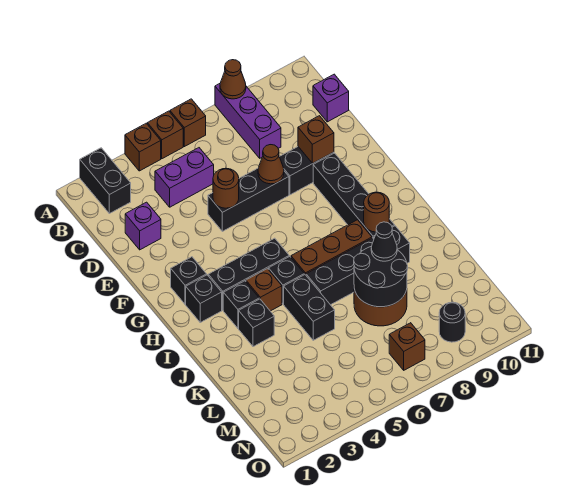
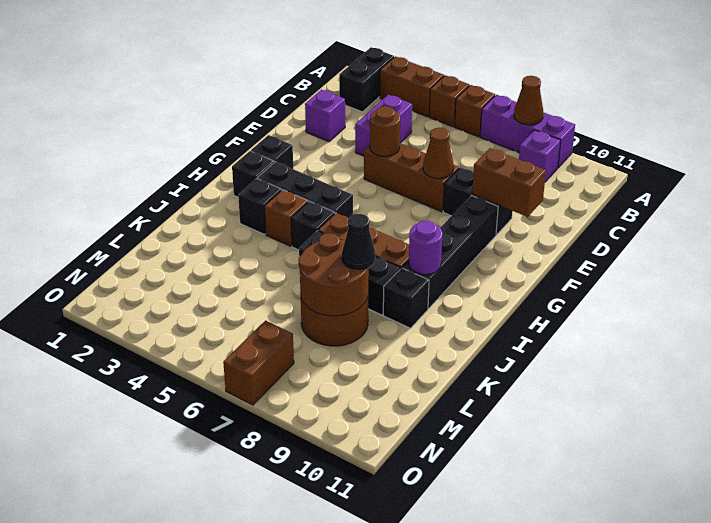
brown 1x1 brick [125,123,161,171] -> brown 1x2 brick [380,56,444,117]
purple 1x3 brick [215,84,281,158] -> purple 1x3 brick turned to [480,95,575,168]
purple 1x2 brick [155,148,214,207] -> purple 1x2 brick turned to [355,95,412,156]
purple 1x1 brick [313,74,349,122] -> purple 1x1 brick moved to [519,130,561,182]
black 1x3 brick [208,168,289,231] -> brown 1x3 brick [364,143,459,212]
brown 1x1 brick [298,116,334,163] -> brown 1x2 brick [472,148,546,217]
brown 1x1 round brick [364,192,389,232] -> purple 1x1 round brick [409,221,442,274]
black 1x1 brick [239,299,274,347] -> none
black 1x2 brick [284,275,335,340] -> none
black 2x2 round brick [354,246,408,307] -> brown 2x2 round brick [299,233,369,316]
brown 1x1 brick [389,323,425,370] -> brown 1x2 brick [223,321,294,405]
black 1x1 round brick [439,302,465,342] -> none

